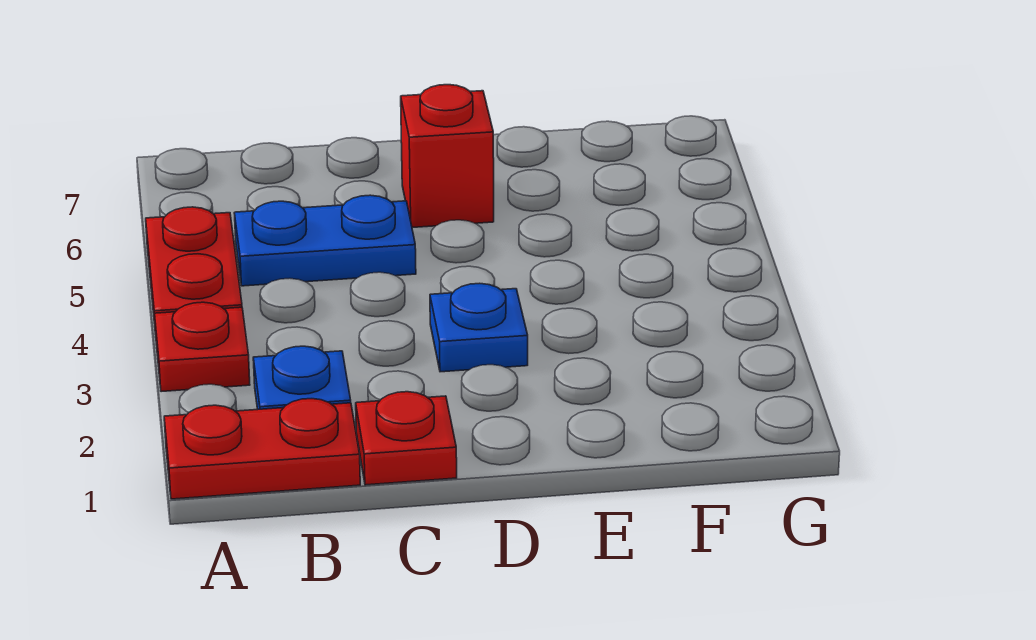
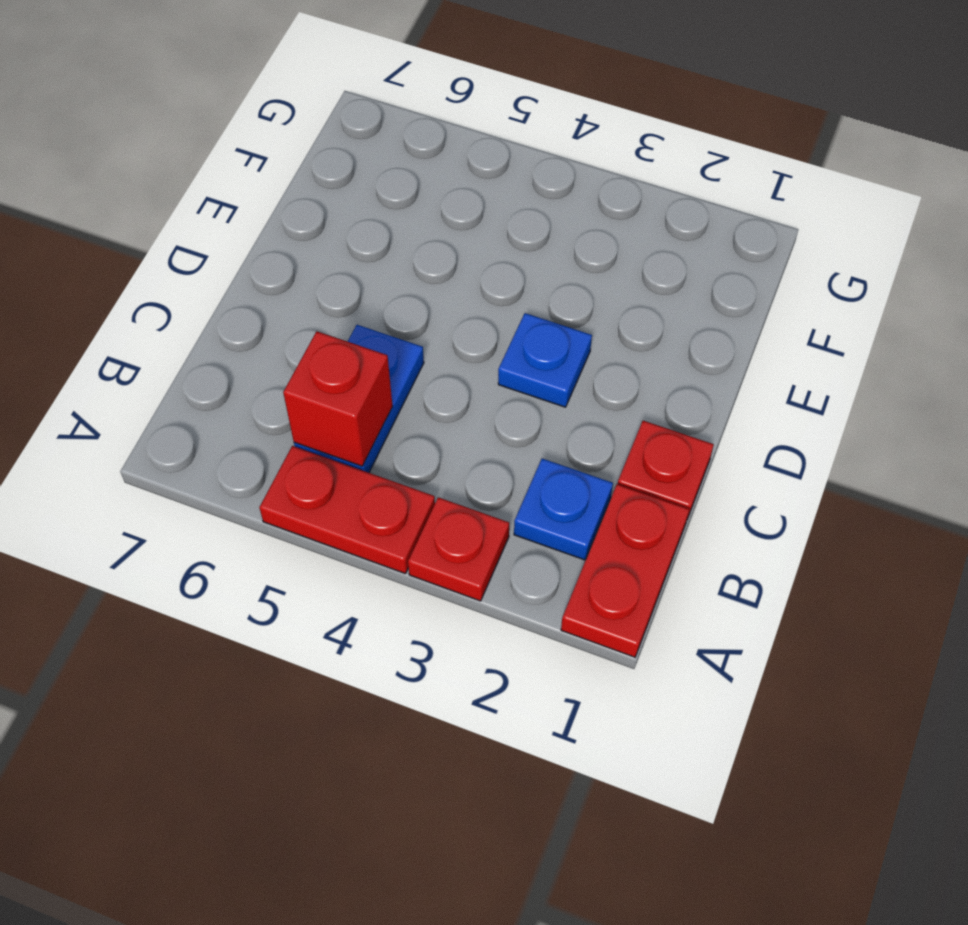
red 1x1 brick [401,85,494,228] -> red 1x1 brick moved to [283,331,393,466]

